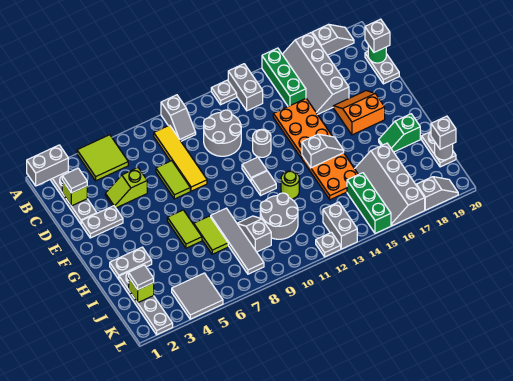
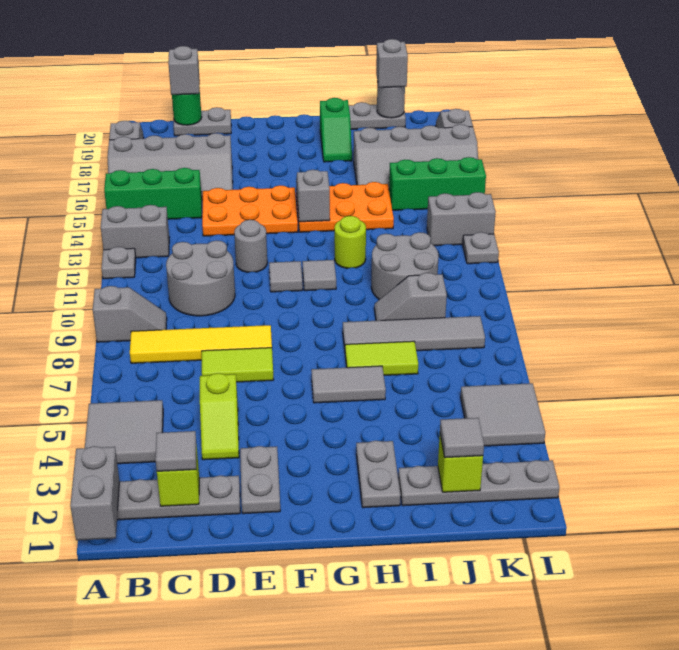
lime 2x2 tile [77,135,128,181] -> grey 2x2 tile [85,400,163,464]
orange 2x2 slope [333,91,385,135] -> none
lime 1x2 tile [167,210,202,248] -> grey 1x2 tile [311,366,386,403]

